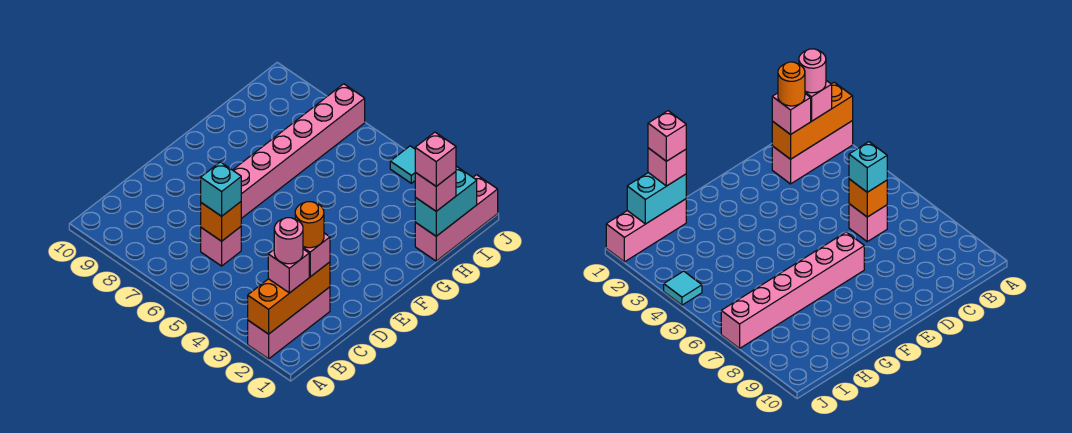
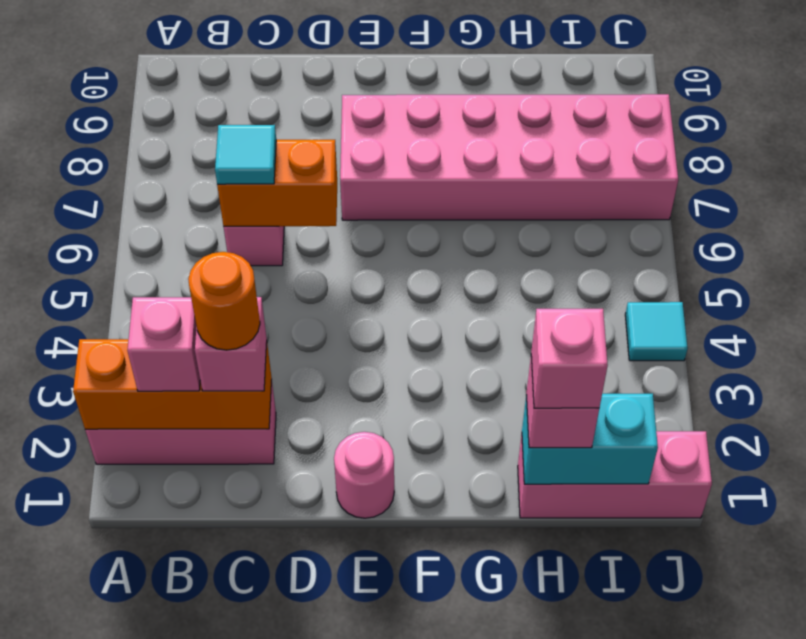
pink 1x1 round brick [274,218,303,264] -> pink 1x1 round brick moved to [334,432,394,518]
orange 1x1 brick [201,202,241,241] -> orange 1x2 brick [217,140,337,227]
cyan 1x1 brick [201,162,241,216] -> cyan 1x1 tile [215,125,276,185]
pink 1x6 brick [233,84,365,219] -> pink 2x6 brick [340,94,678,220]

